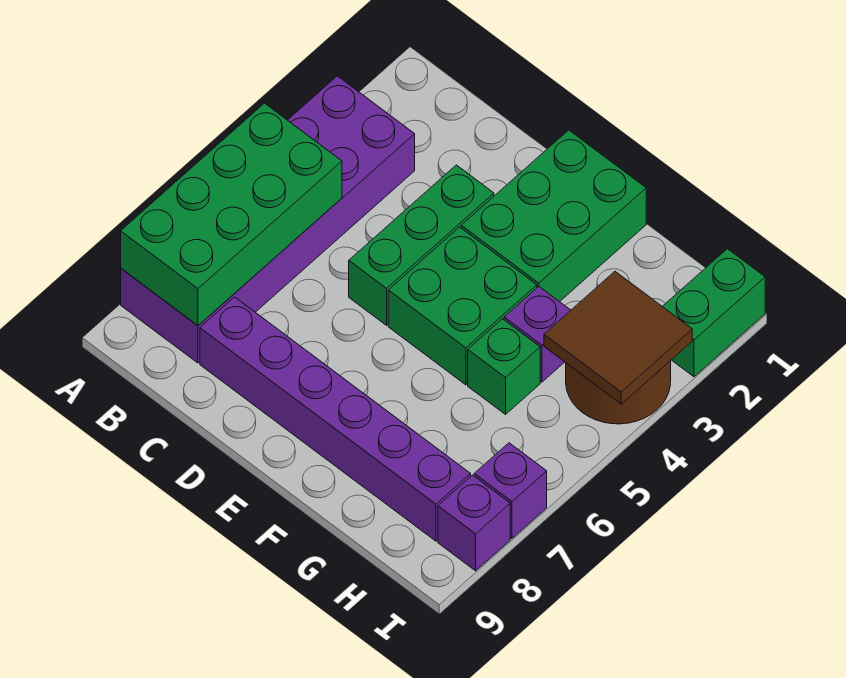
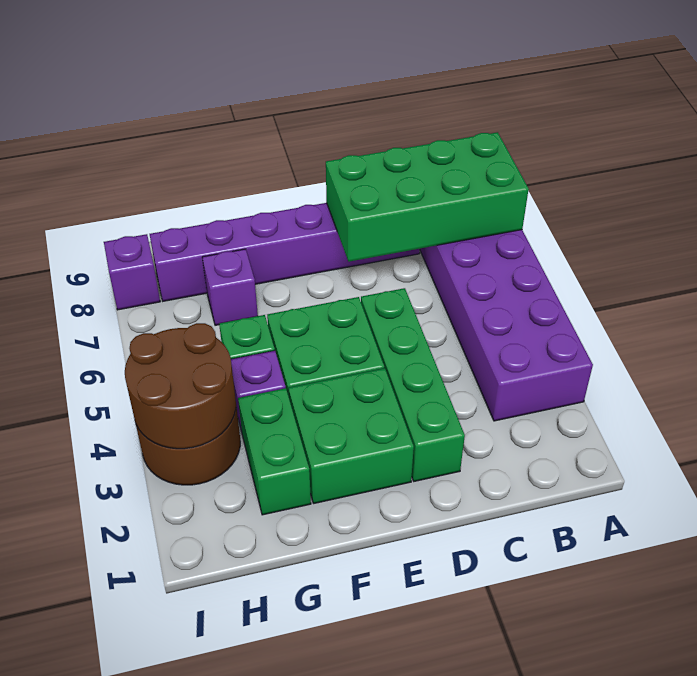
green 2x4 brick [121,103,342,326] -> green 2x4 brick turned to [326,132,529,262]
green 1x3 brick [349,165,494,325] -> green 1x4 brick [361,288,465,481]
green 2x3 brick [461,130,646,302] -> green 2x2 brick [289,368,414,503]
brown 2x2 tile [544,272,692,404] -> brown 2x2 round brick [125,323,236,449]
green 1x2 brick [662,249,765,377] -> green 1x2 brick moved to [238,388,311,515]
purple 1x1 brick [474,443,547,538] -> purple 1x1 brick moved to [202,249,258,325]

